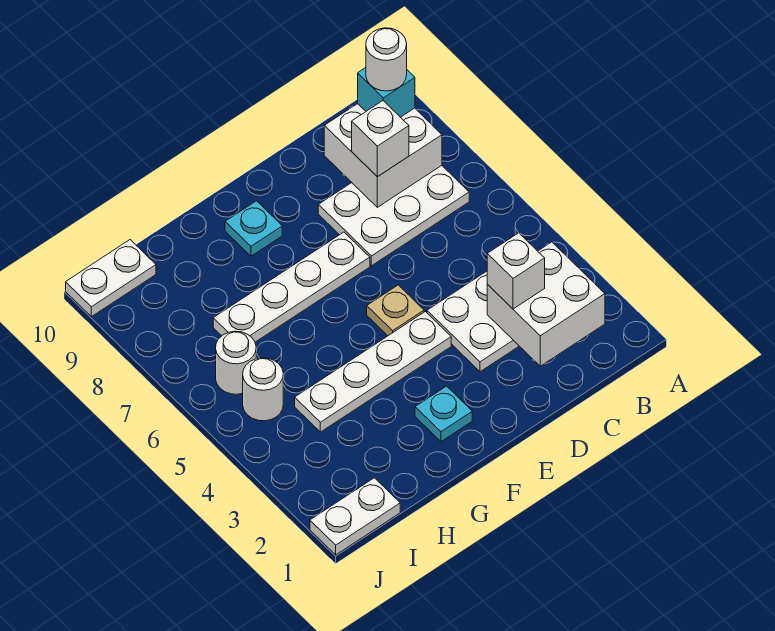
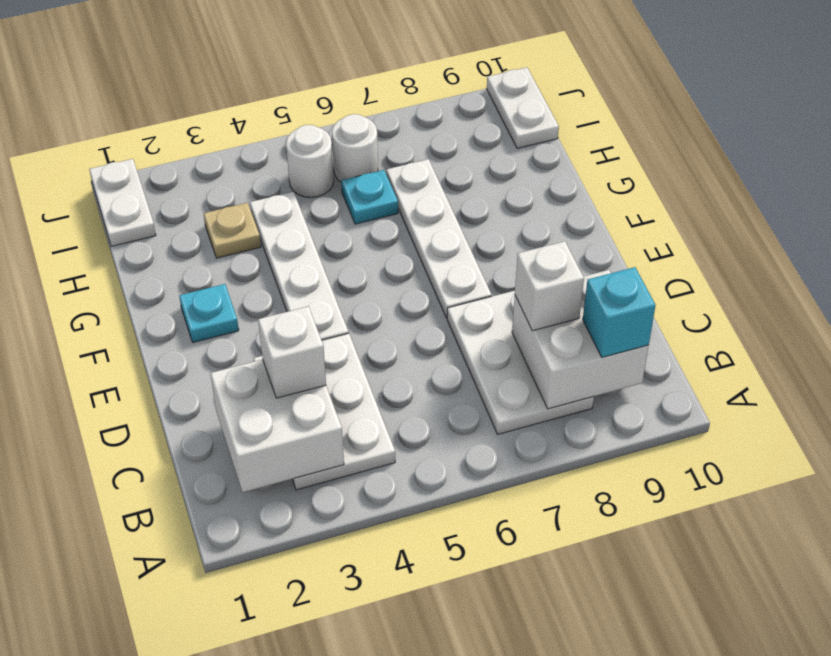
white 1x1 round brick [366,28,407,91] -> none
tan 1x1 plate [367,285,424,336] -> tan 1x1 plate moved to [204,203,261,258]
cyan 1x1 plate [225,201,282,256] -> cyan 1x1 plate moved to [341,170,398,224]

